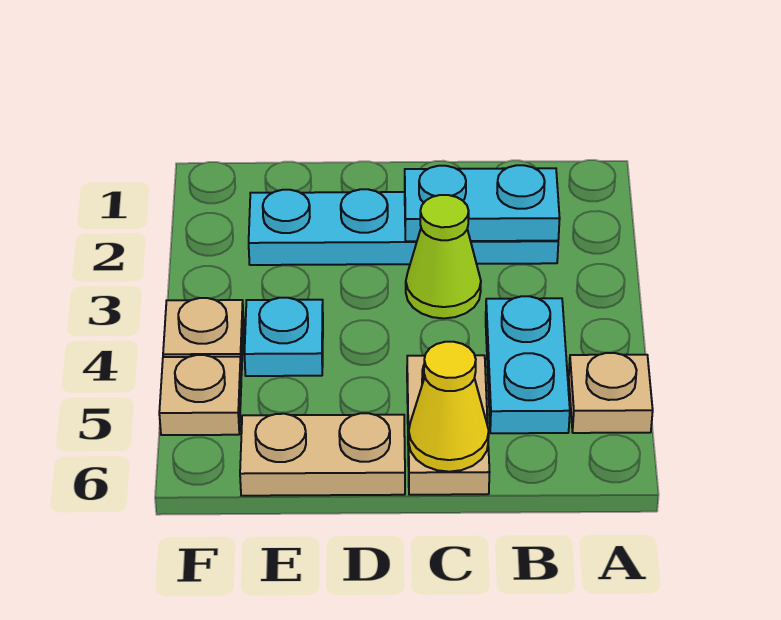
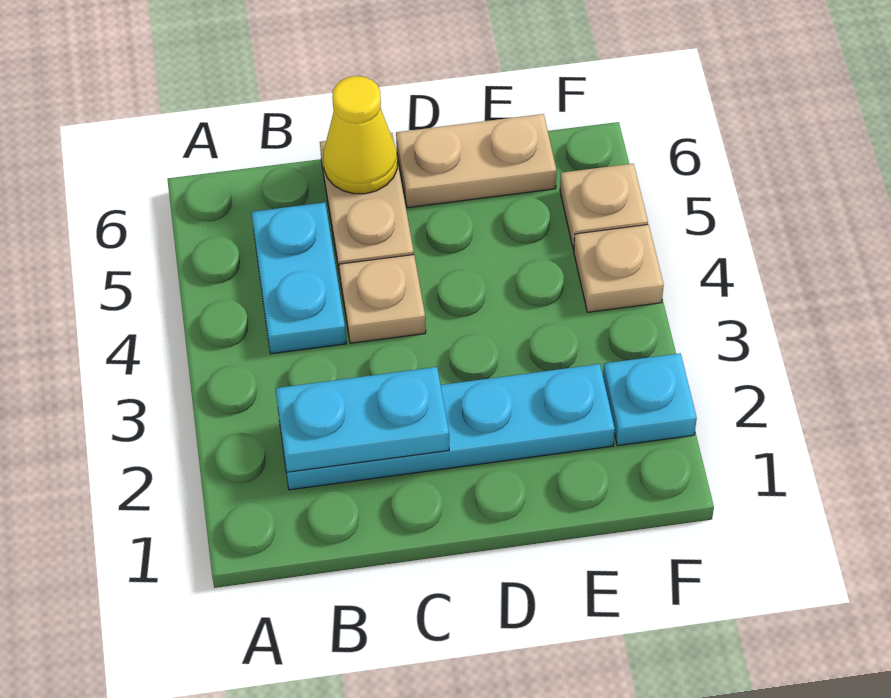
tan 1x1 plate [569,353,653,433] -> tan 1x1 plate moved to [339,255,426,343]
lime 1x1 cone [406,195,481,318] -> none
cyan 1x1 plate [244,298,323,376] -> cyan 1x1 plate moved to [603,353,697,446]

